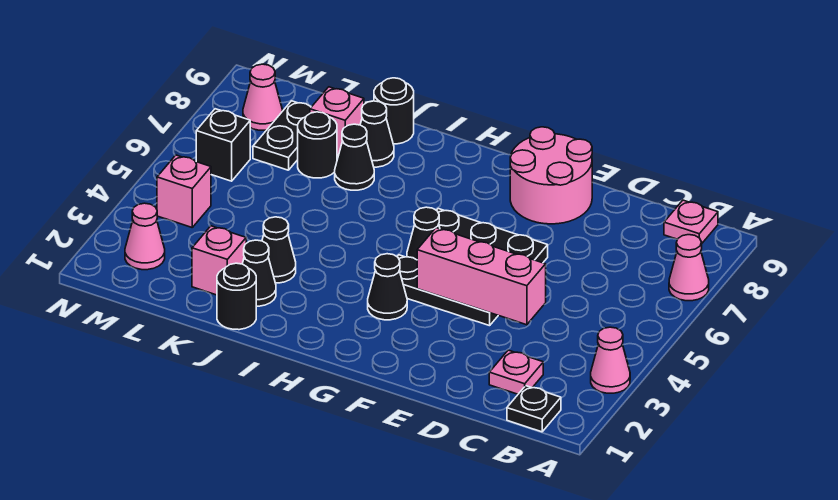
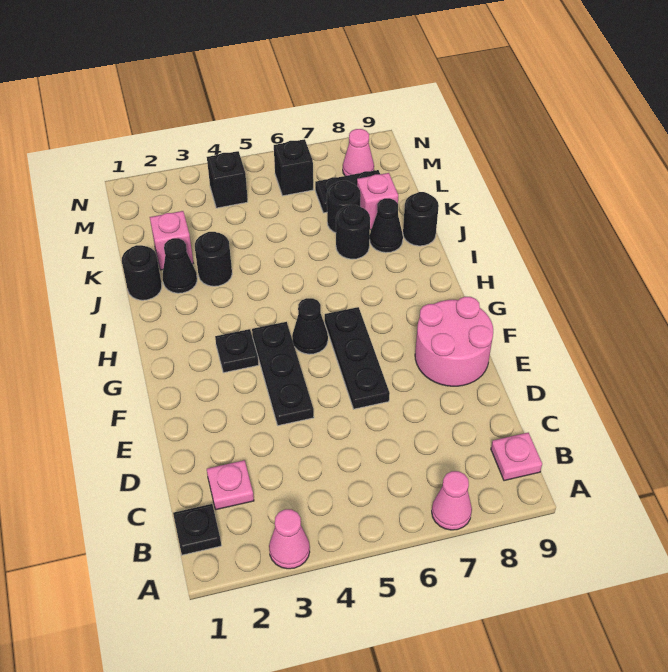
pink 1x3 brick [417,228,546,325] -> none
black 1x1 cone [368,254,407,320] -> black 1x1 plate [215,329,259,373]
black 1x1 cone [262,217,296,283] -> black 1x1 round brick [195,232,232,286]
black 1x1 cone [335,124,374,190] -> black 1x1 round brick [336,205,370,259]
pink 1x1 cone [125,203,165,270] -> none
pink 1x1 brick [157,155,211,227] -> black 1x1 brick [207,151,248,208]

